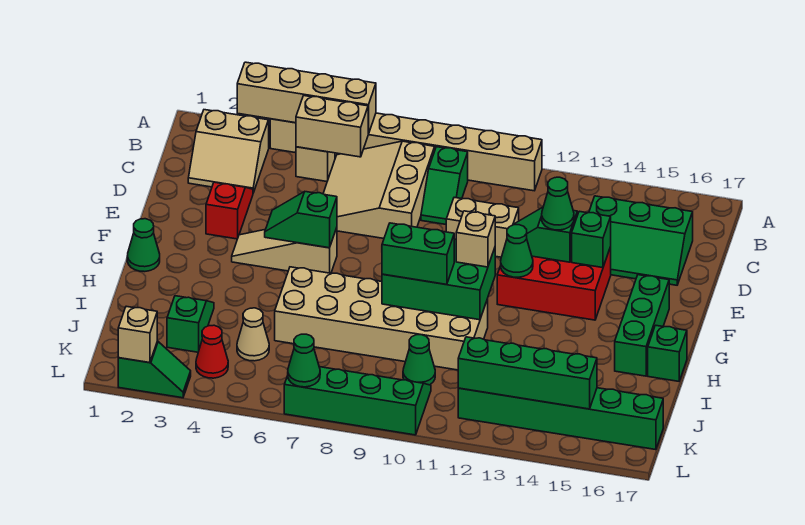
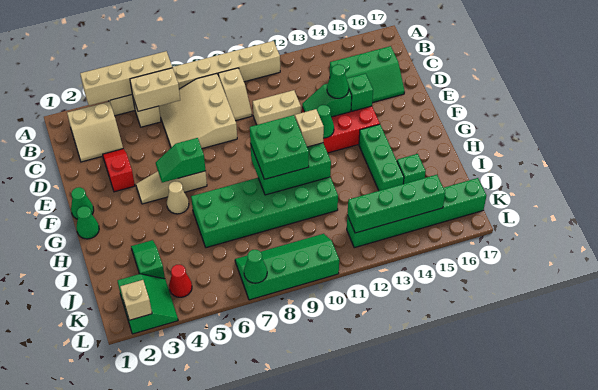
green 1x2 slope [421,147,468,224] -> tan 1x2 slope [218,68,252,121]
green 1x3 brick [615,275,669,376] -> green 1x3 brick moved to [359,124,404,191]
tan 2x6 brick [275,267,488,370] -> green 2x6 brick [191,177,338,248]
green 1x2 brick [382,223,454,285] -> green 2x2 brick [250,115,309,179]
green 1x1 brick [648,325,687,381] -> green 1x1 brick moved to [397,154,426,184]
tan 1x1 cone [237,308,269,361] -> tan 1x1 cone moved to [167,181,189,214]
green 1x1 cone [403,335,435,385] -> green 1x1 cone moved to [71,187,94,219]
green 1x2 slope [118,341,191,398] -> green 2x2 slope [118,274,178,334]

